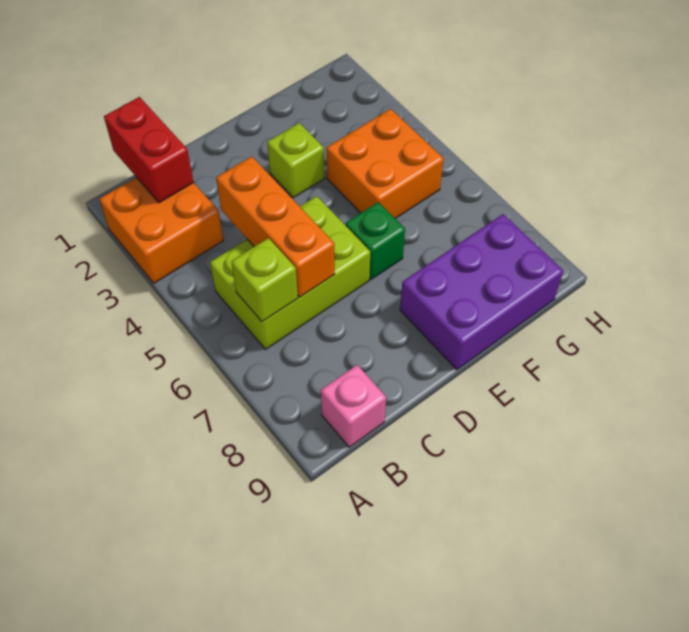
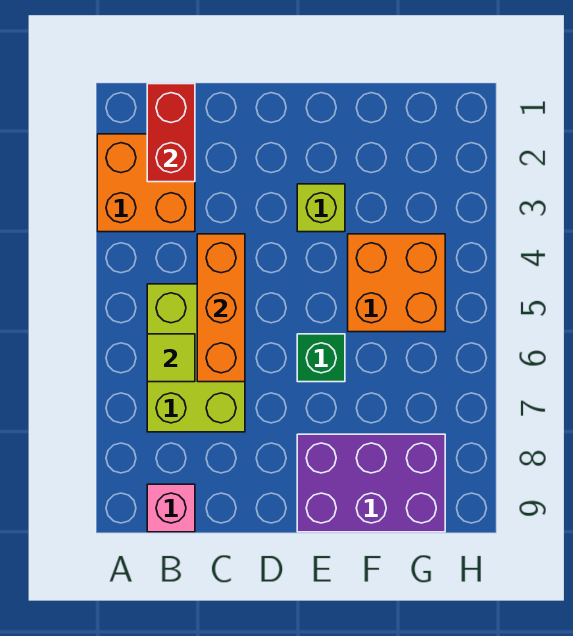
lime 2x3 brick [210,196,370,349] -> lime 2x3 brick turned to [147,284,245,432]
lime 1x1 brick [231,238,298,322] -> lime 1x1 tile [147,334,195,382]

